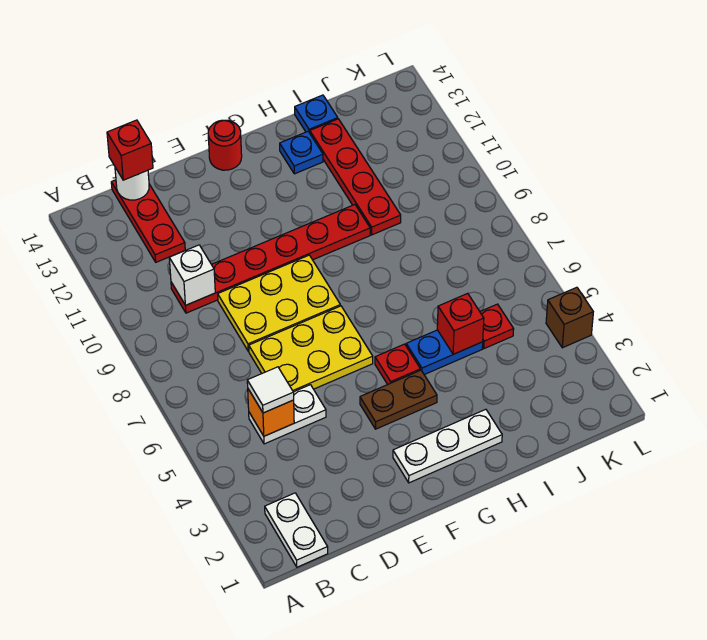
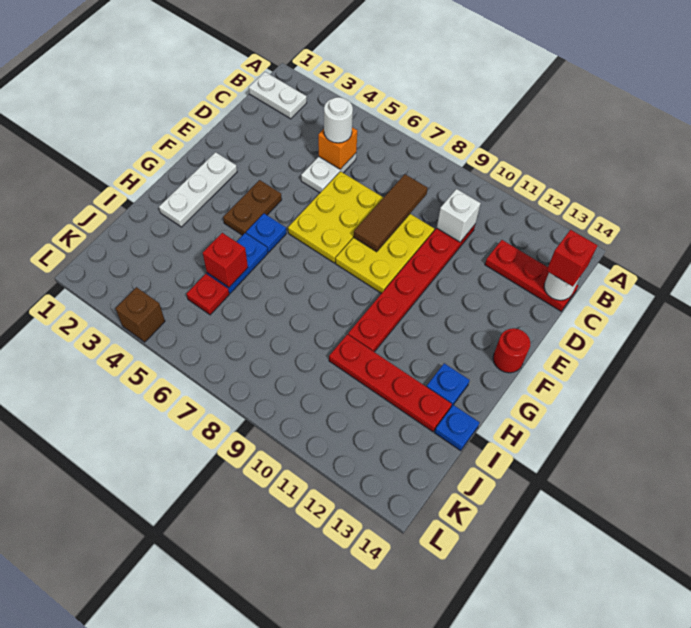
white 1x1 tile [247,367,294,413] -> white 1x1 round brick [324,97,353,143]
none -> brown 1x3 tile [354,174,428,252]
red 1x1 plate [375,344,420,384] -> blue 1x1 plate [246,214,286,252]

